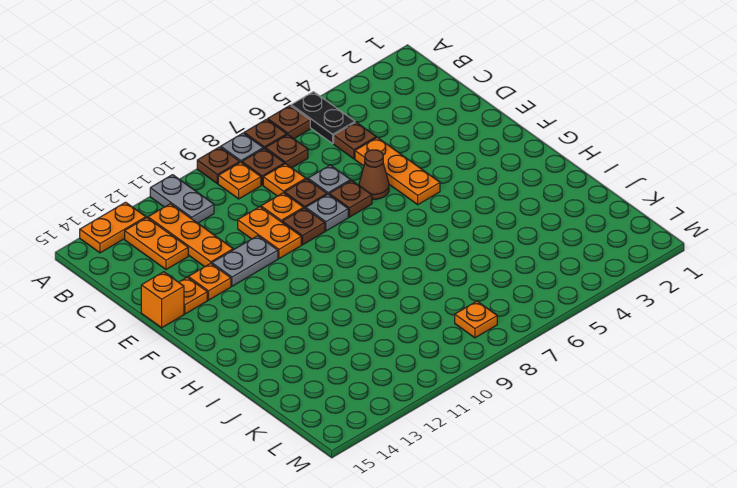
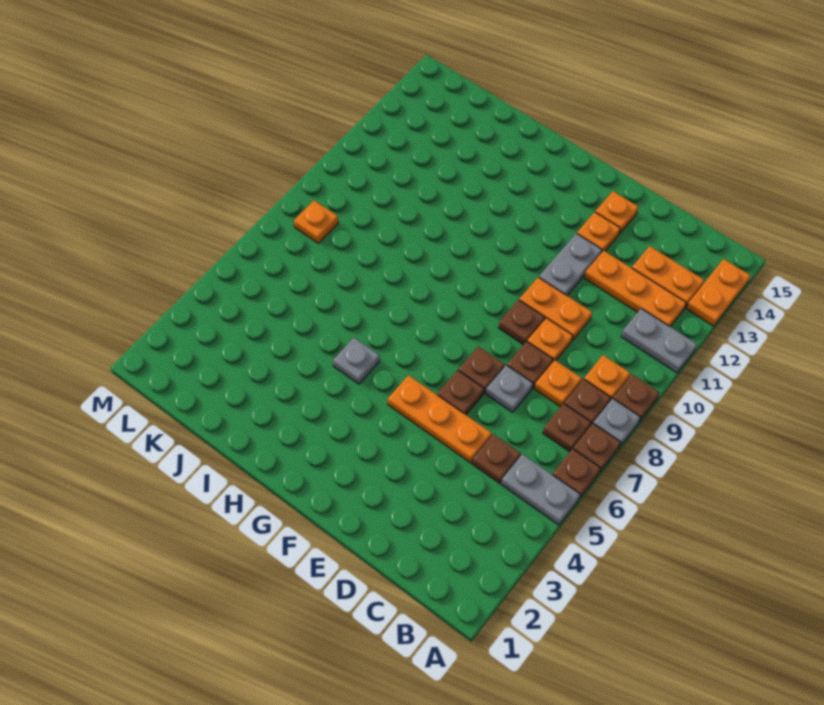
black 1x2 plate [291,92,355,143] -> grey 1x2 plate [501,454,580,525]
brown 1x1 cone [359,150,389,199] -> brown 1x1 plate [437,370,484,415]
grey 1x1 plate [306,194,348,231] -> grey 1x1 plate moved to [333,338,380,384]
orange 1x1 brick [141,272,184,328] -> none

